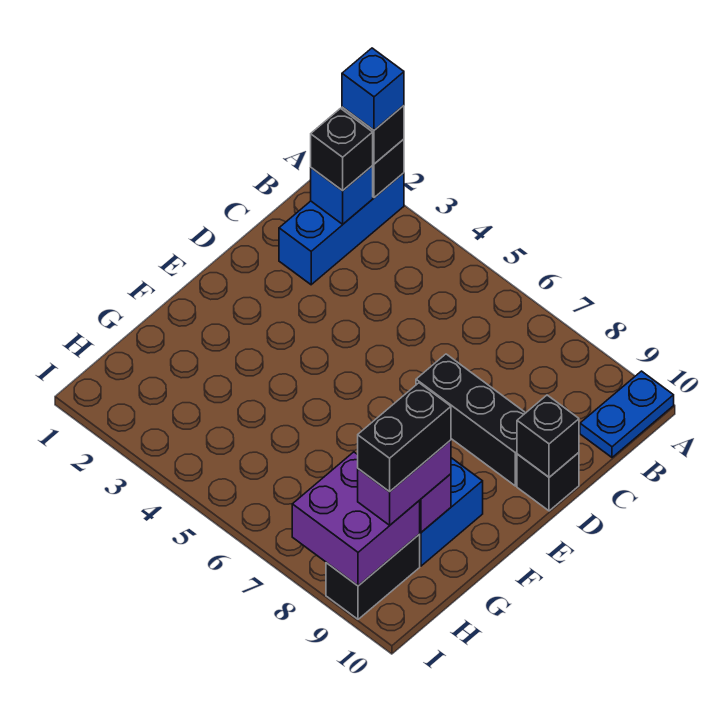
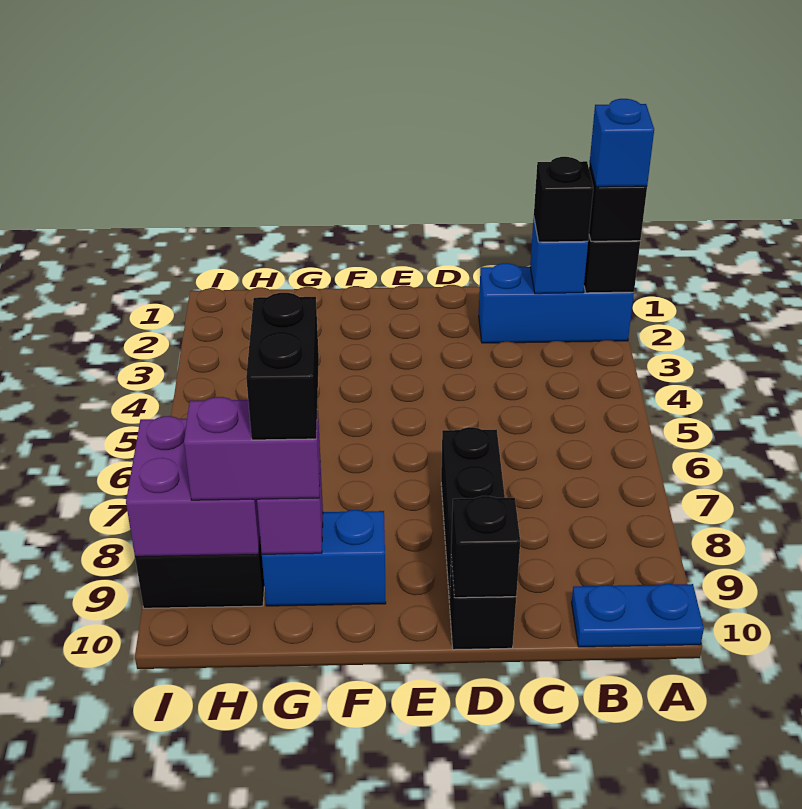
black 1x2 brick [358,383,451,492] -> black 1x2 brick turned to [246,293,319,440]

